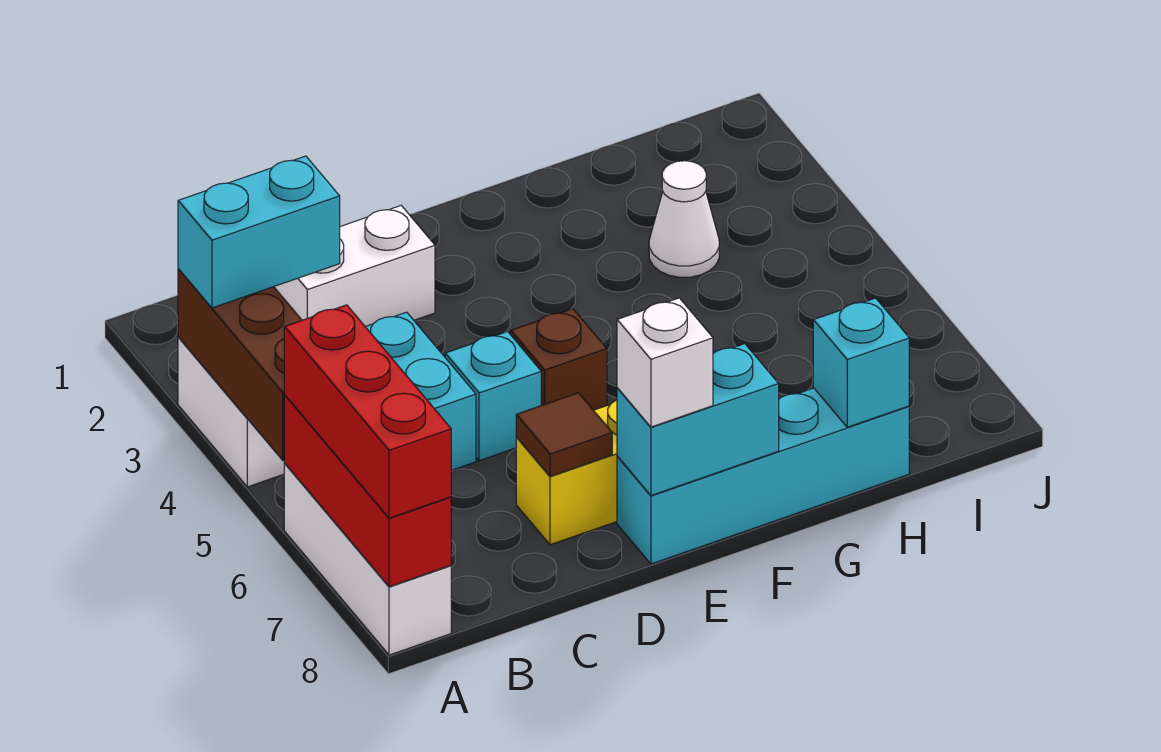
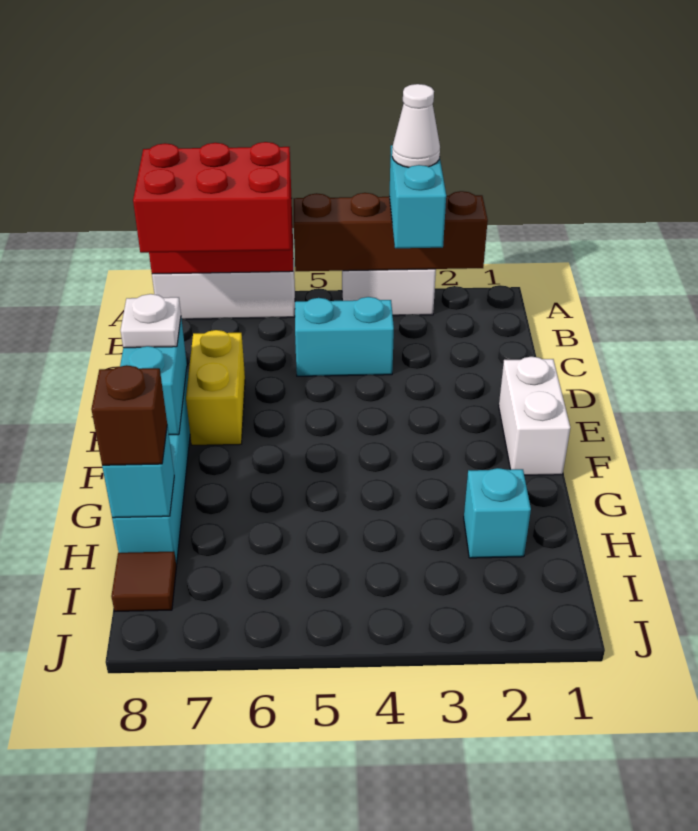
brown 1x3 brick [178,269,302,460] -> brown 1x4 brick [294,191,488,271]
red 1x3 brick [284,305,451,518] -> red 2x3 brick [133,142,292,253]
white 1x2 brick [274,206,435,326] -> white 1x2 brick moved to [499,357,570,475]
cyan 1x1 brick [445,332,541,461] -> cyan 1x1 brick moved to [464,468,531,558]
brown 1x1 tile [516,393,612,476] -> brown 1x1 tile moved to [111,551,177,611]
brown 1x1 brick [511,309,607,410] -> brown 1x1 brick moved to [91,365,167,465]
white 1x1 brick [617,298,713,427] -> white 1x1 plate [120,294,181,348]
white 1x1 cone [649,161,719,277] -> white 1x1 cone moved to [392,84,440,168]

